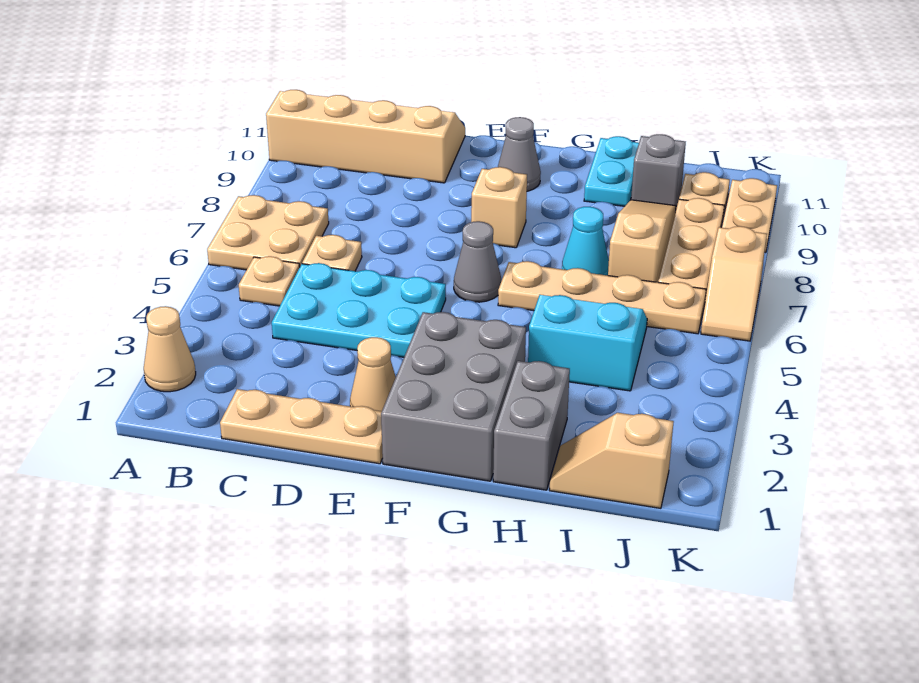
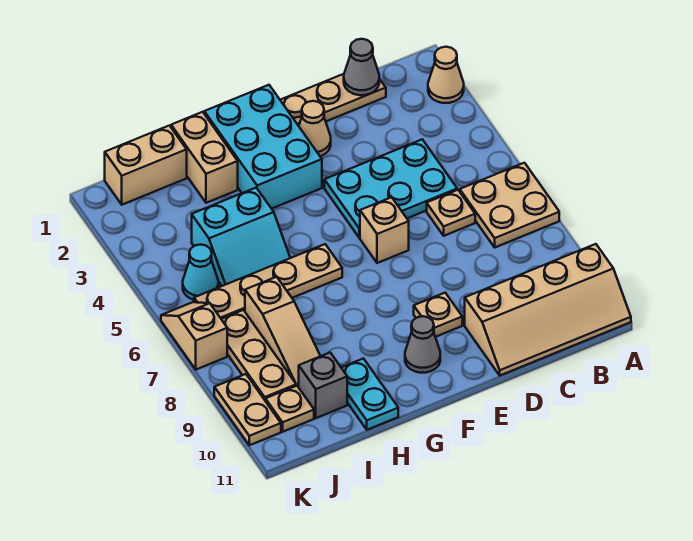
tan 1x1 plate [239,256,300,306] -> tan 1x1 plate moved to [414,293,462,337]
grey 2x3 brick [381,312,526,481] -> cyan 2x3 brick [204,85,322,209]
grey 1x1 cone [454,221,501,302] -> grey 1x1 cone moved to [344,39,379,95]
tan 1x1 brick [471,167,527,248] -> tan 1x1 brick moved to [360,197,409,263]
grey 1x2 brick [493,361,570,490] -> tan 1x2 brick [171,112,238,203]
cyan 1x1 cone [562,207,609,275] -> cyan 1x1 cone moved to [183,245,218,300]
tan 1x2 slope [549,413,674,508] -> tan 1x2 brick [105,125,187,205]

